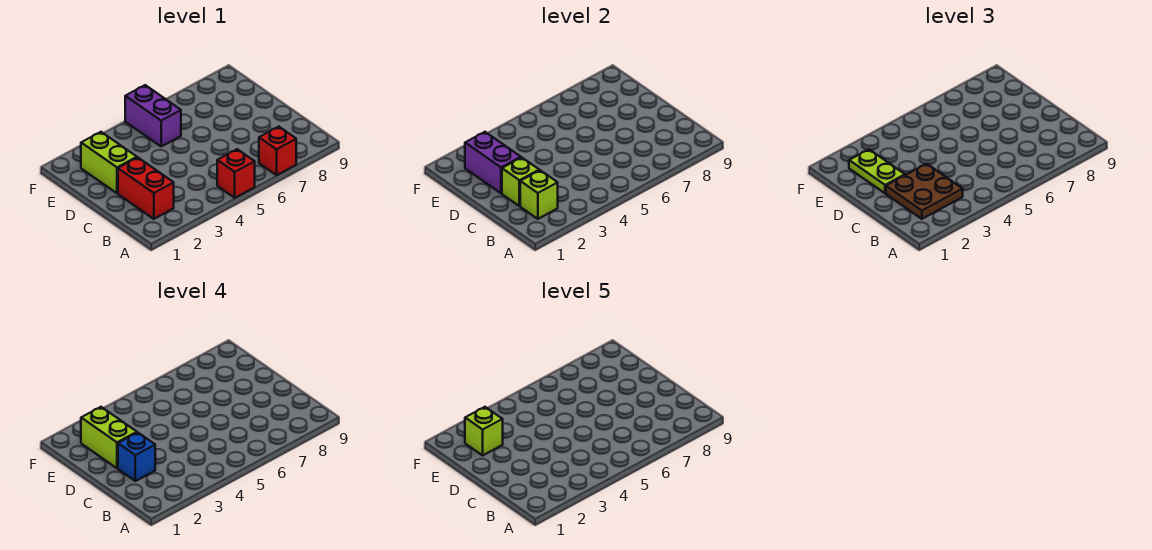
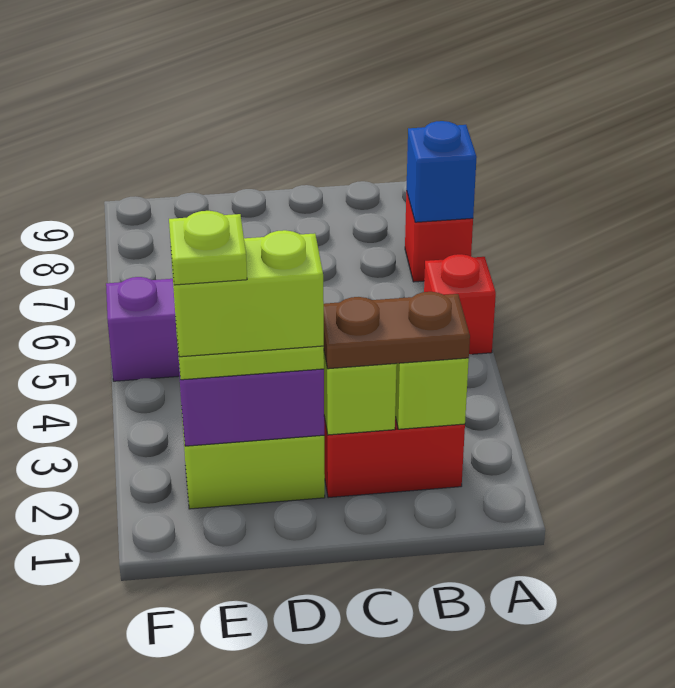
brown 2x2 plate [886,164,963,219] -> brown 1x2 plate [324,292,470,369]
blue 1x1 brick [118,432,155,481] -> blue 1x1 brick moved to [406,121,477,222]
lime 1x1 brick [465,407,503,455] -> lime 1x1 plate [169,211,247,285]

